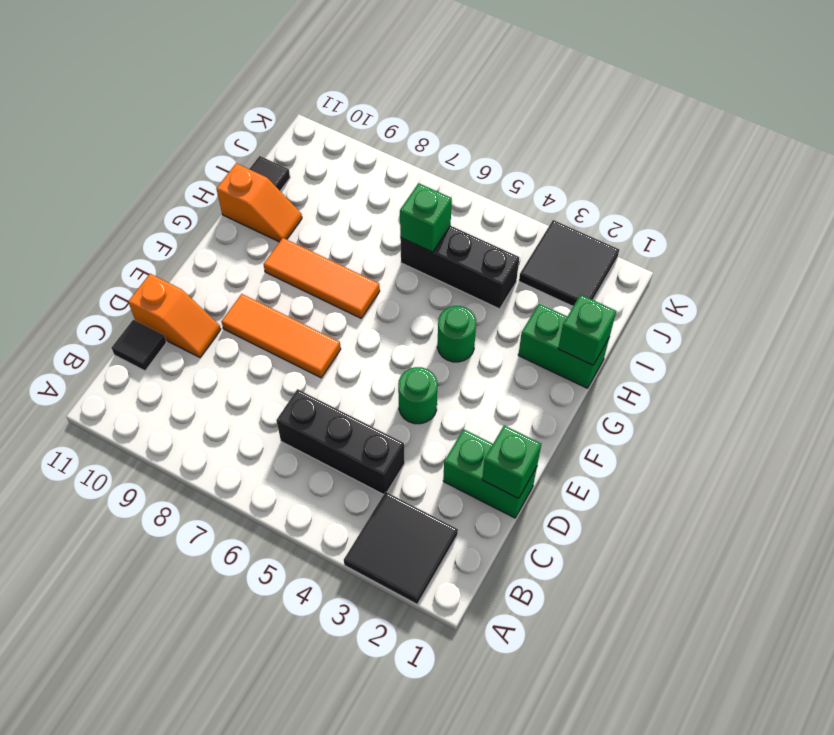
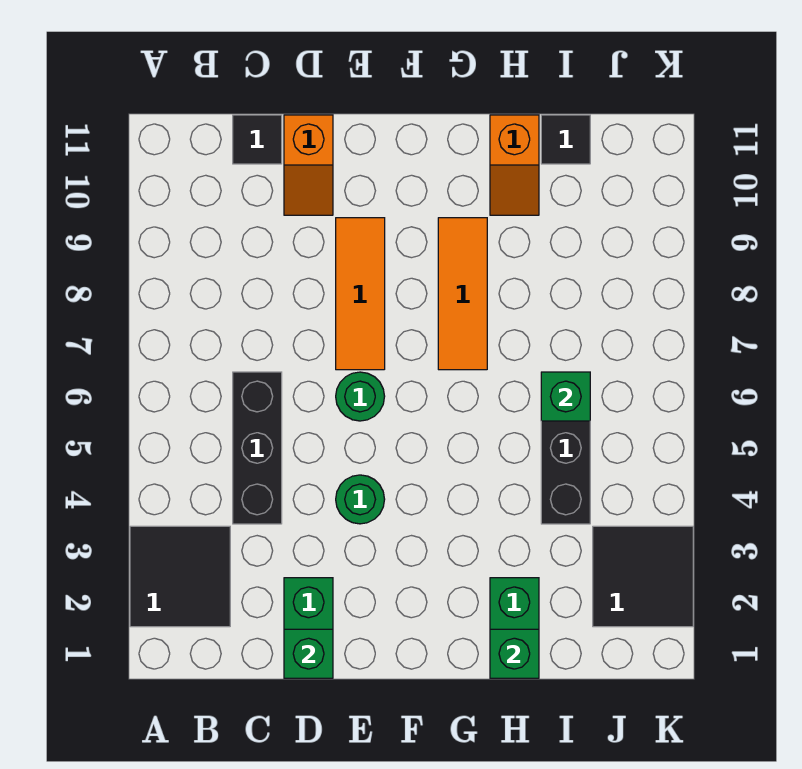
green 1x1 round brick [437,306,476,362] -> green 1x1 round brick moved to [336,372,385,421]

